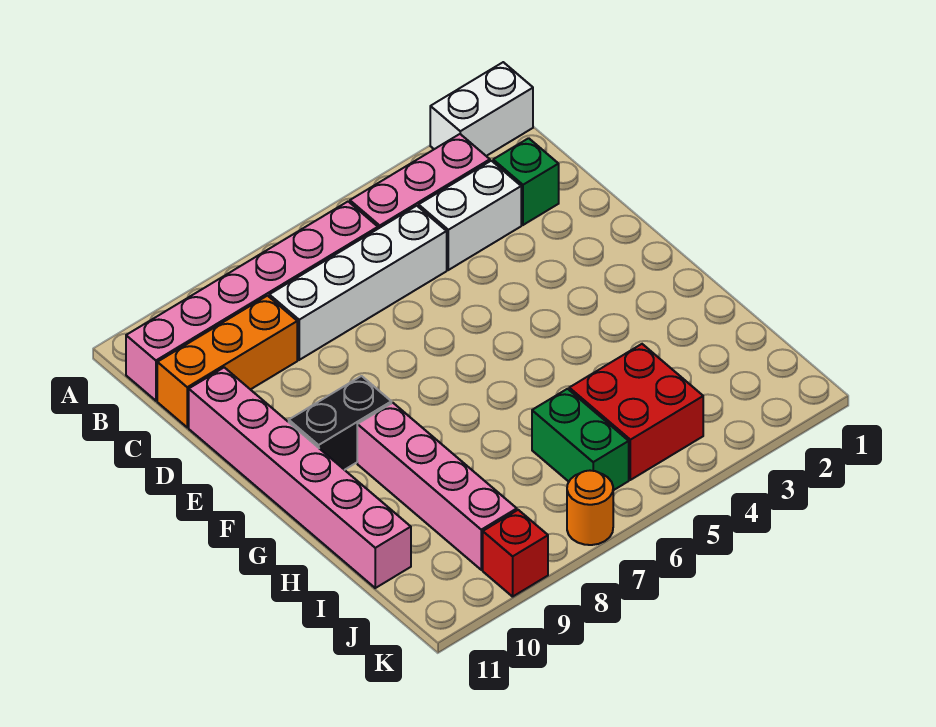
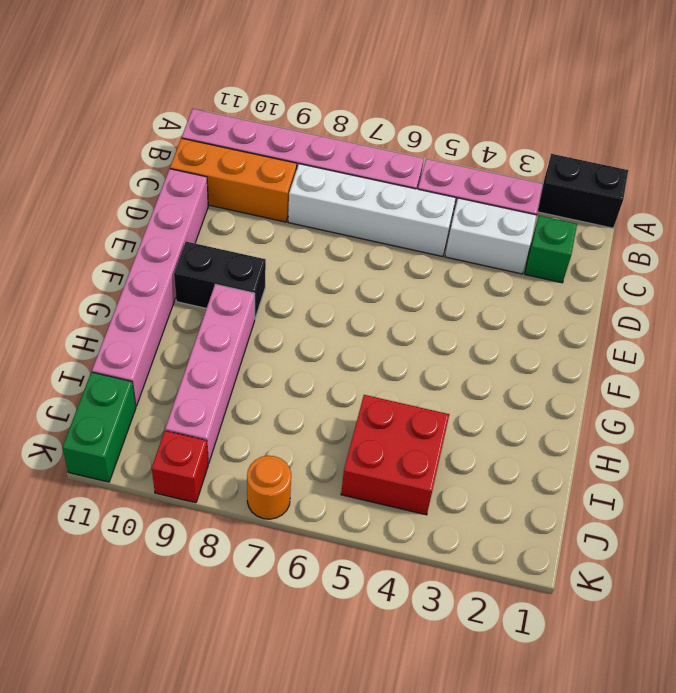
white 1x2 brick [430,62,533,156] -> black 1x2 brick [537,154,628,228]
green 1x2 brick [532,389,629,490] -> green 1x2 brick moved to [62,372,136,482]

